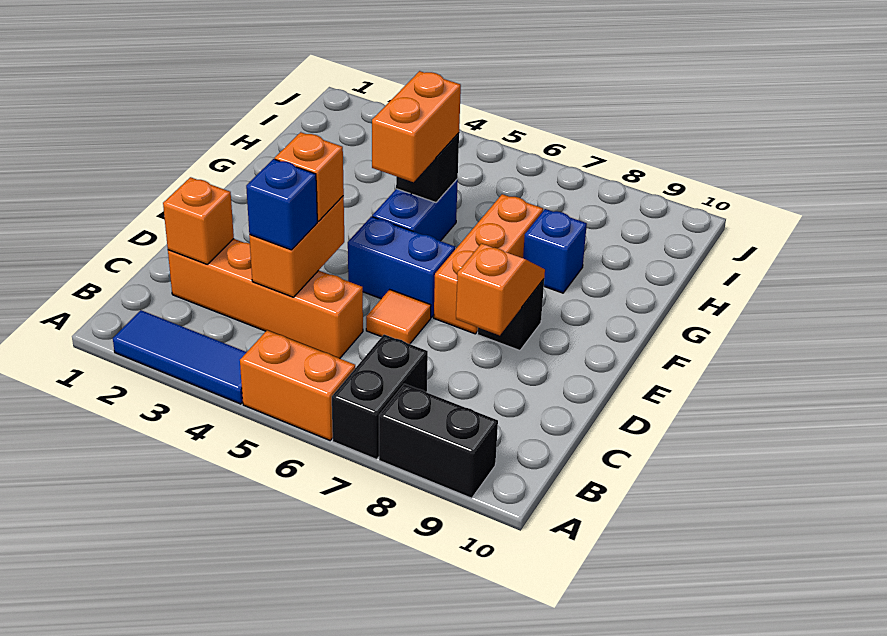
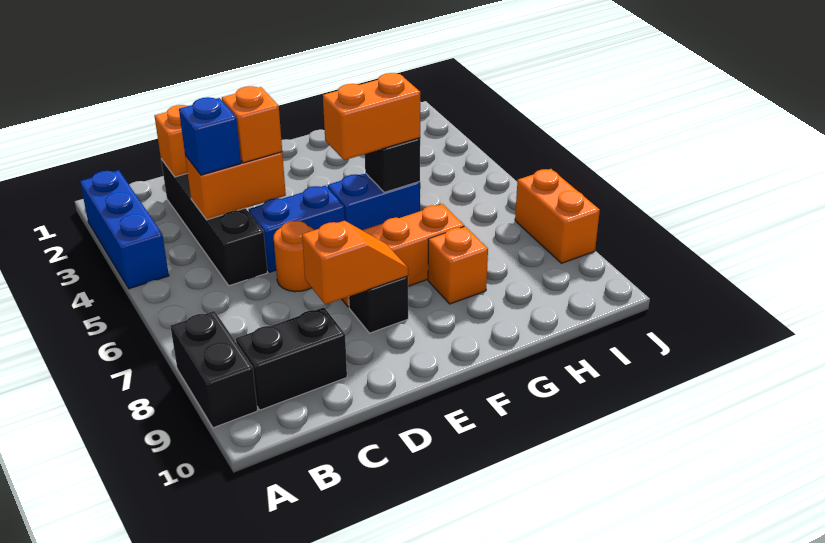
blue 1x3 tile [113,310,247,404] -> blue 1x3 brick [80,170,169,289]
orange 1x2 brick [240,330,355,441] -> orange 1x2 brick moved to [515,169,600,263]
black 1x2 brick [332,334,428,459] -> black 1x2 brick moved to [236,307,347,410]
orange 1x4 brick [168,239,363,358] -> black 1x4 brick [161,159,267,286]
orange 1x1 tile [366,290,431,344] -> orange 1x1 round brick [274,221,314,292]
blue 1x2 brick [348,217,455,317] -> blue 1x2 brick turned to [249,186,345,272]
blue 1x1 brick [523,209,587,293] -> orange 1x1 brick [428,226,488,304]

